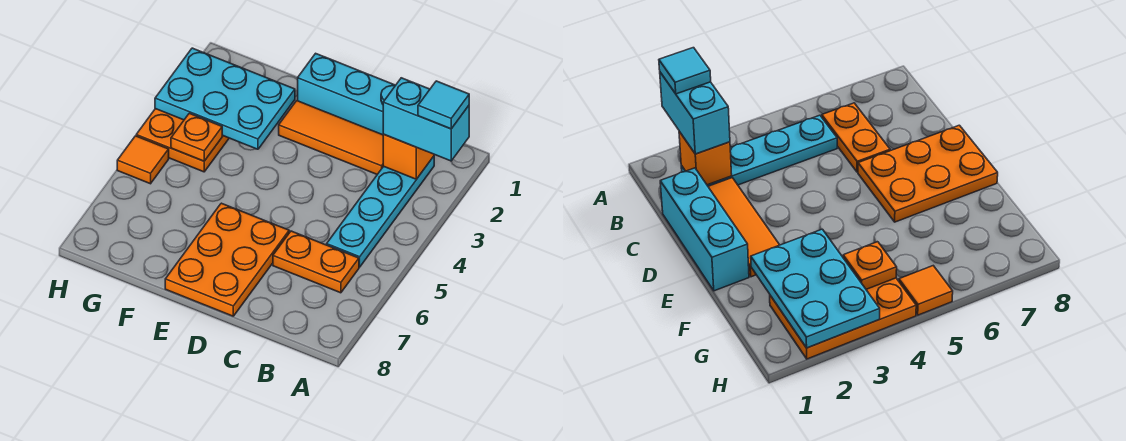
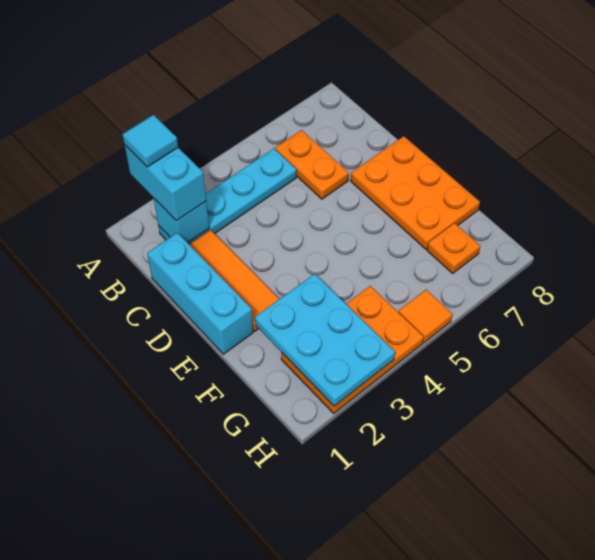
orange 1x1 brick [383,134,434,179] -> cyan 1x1 brick [154,199,209,243]
orange 2x3 plate [165,203,289,316] -> orange 2x3 plate turned to [351,136,480,249]
orange 1x1 plate [171,113,222,161] -> orange 1x1 plate moved to [427,223,480,273]

